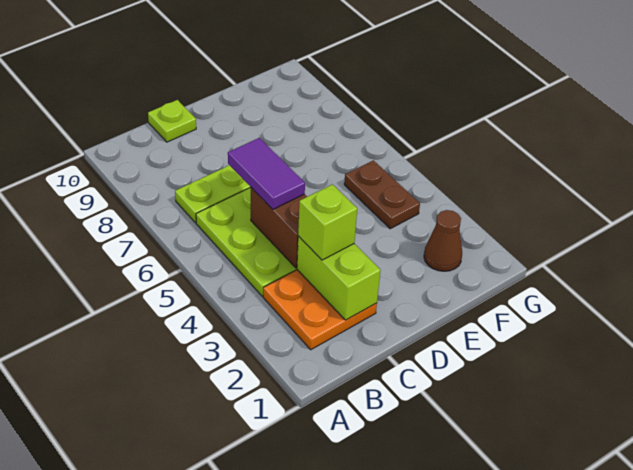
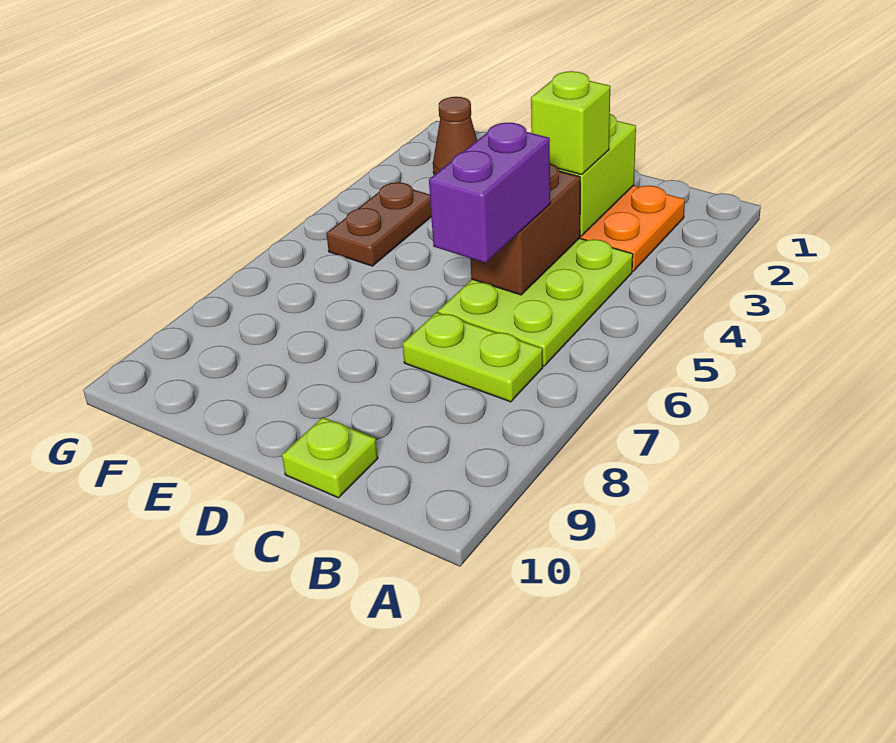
purple 1x2 tile [228,138,305,209] -> purple 1x2 brick [429,123,550,263]

